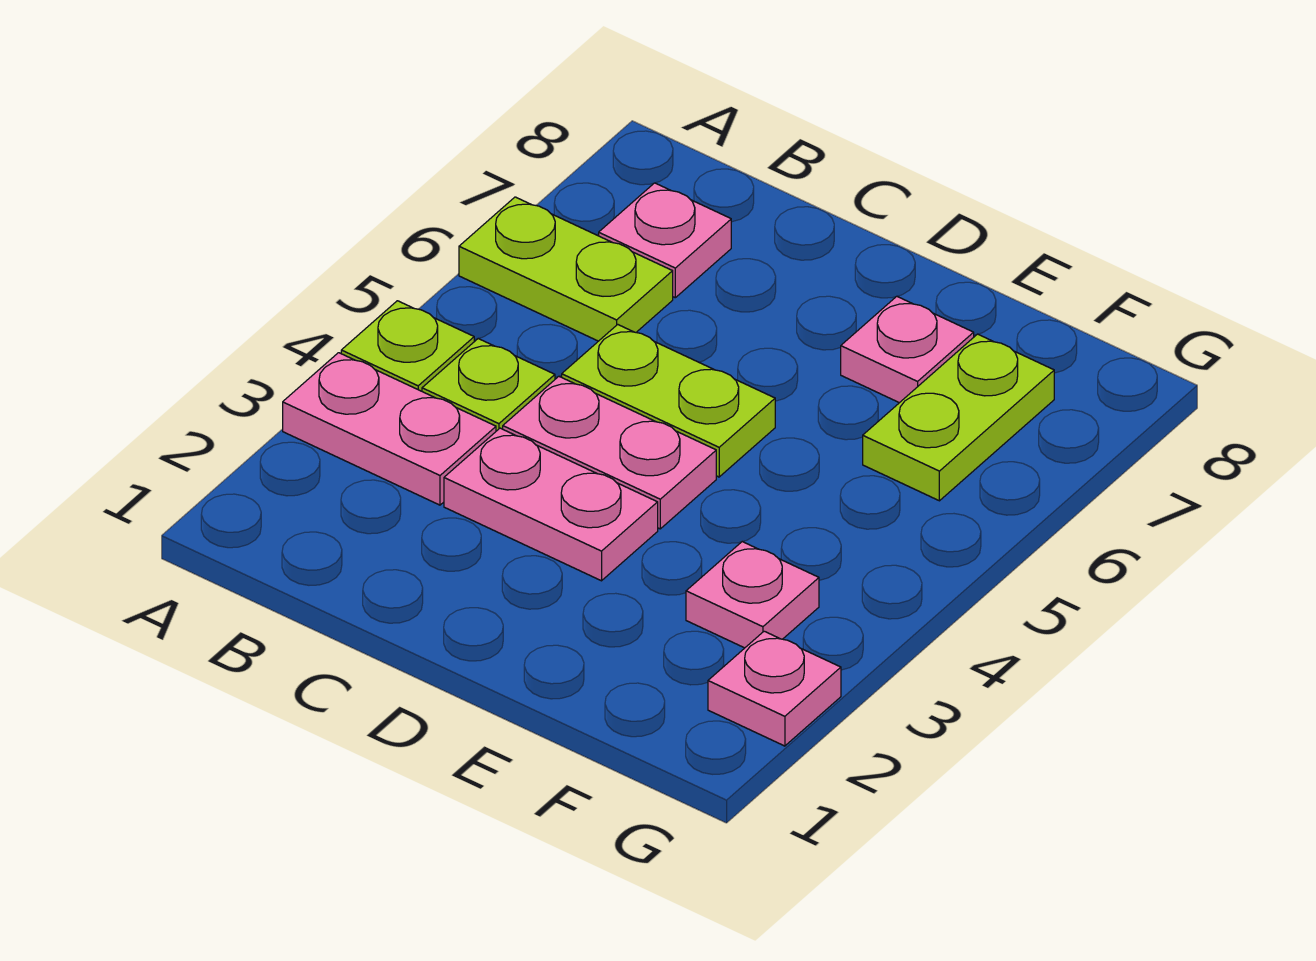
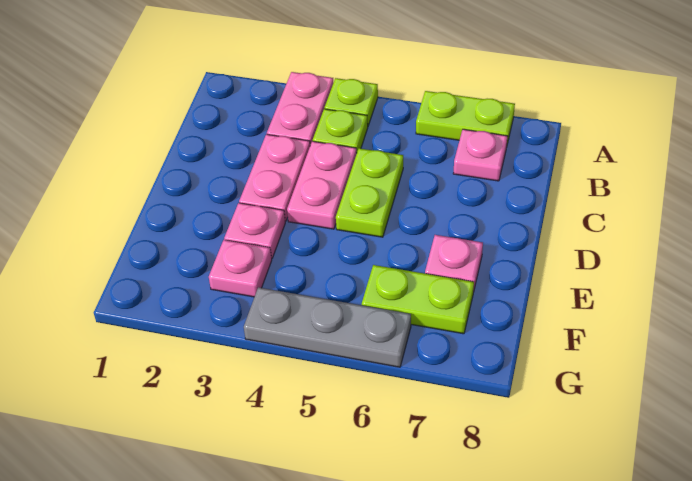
lime 1x2 plate [459,197,673,341] -> lime 1x2 plate turned to [416,91,515,144]
pink 1x1 plate [708,631,841,746] -> pink 1x1 plate moved to [224,203,285,258]
none -> grey 1x3 plate [244,287,411,367]

